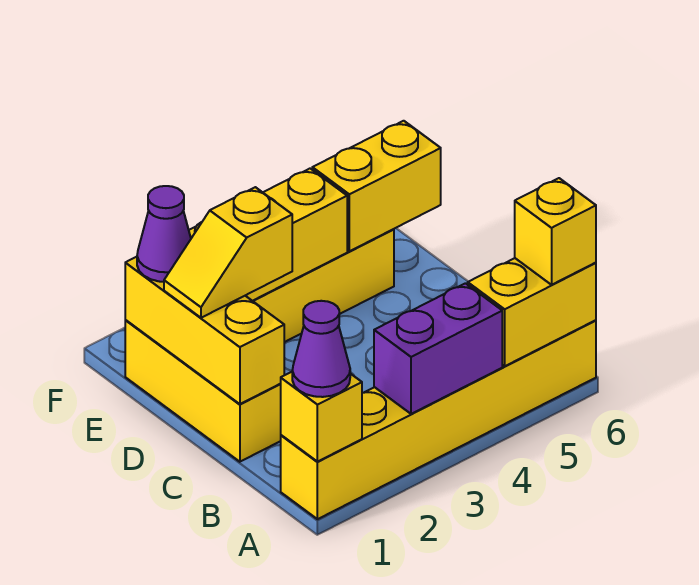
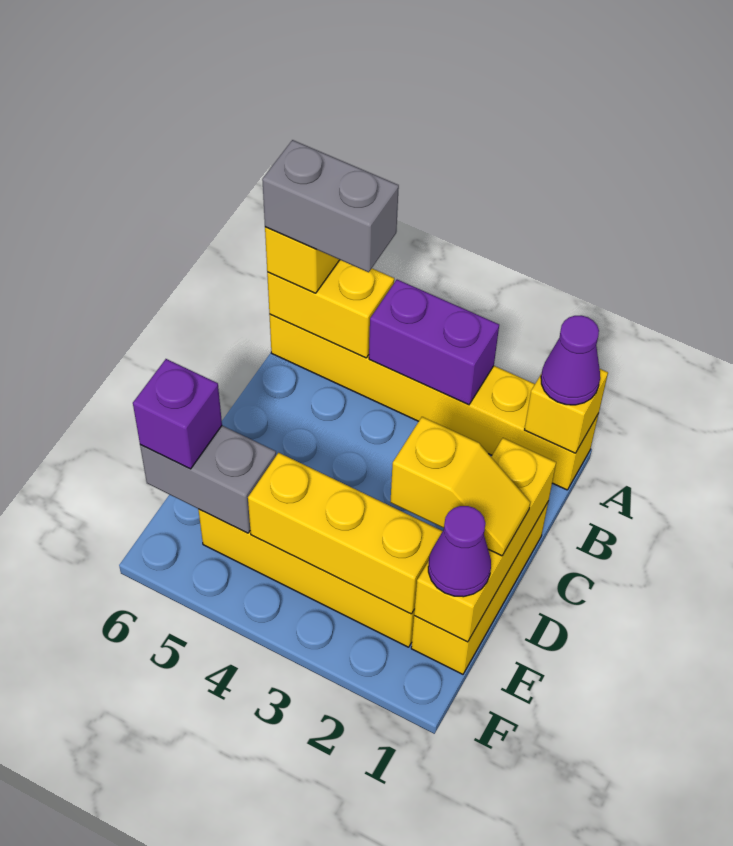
none -> grey 1x2 brick [262,140,399,272]
yellow 1x2 brick [312,121,441,251] -> grey 1x2 brick [140,426,276,533]
none -> purple 1x1 brick [133,359,222,469]

